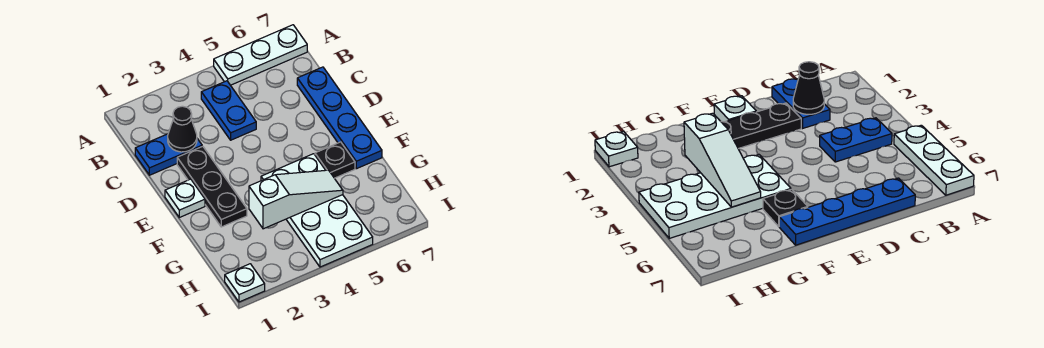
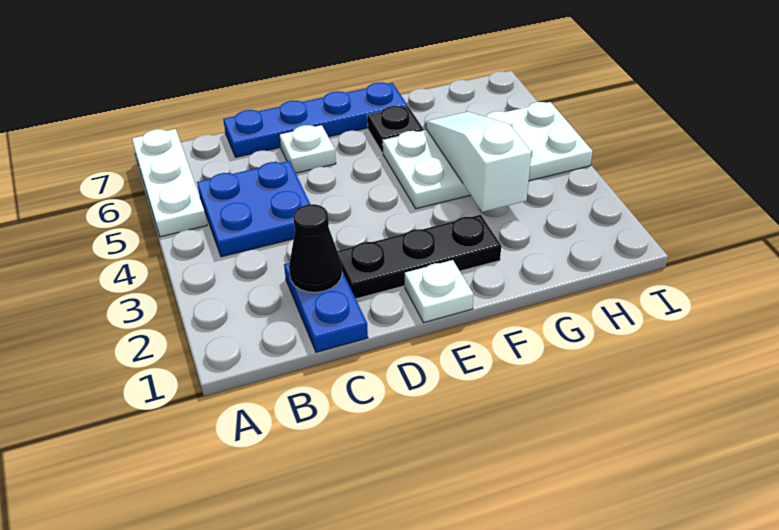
blue 1x2 plate [201,81,256,140] -> blue 2x2 plate [197,161,310,257]
white 1x1 plate [225,264,265,302] -> white 1x1 plate moved to [279,125,336,173]

